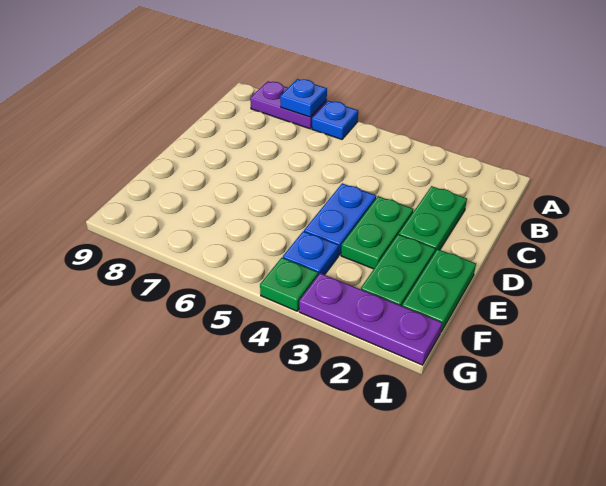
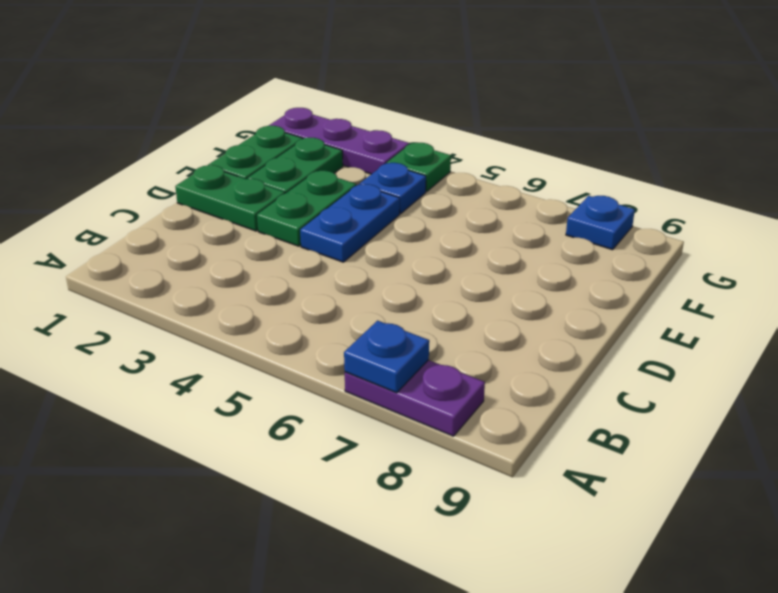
blue 1x1 plate [312,101,358,139] -> blue 1x1 plate moved to [566,196,635,250]
green 1x2 plate [399,186,467,252] -> green 1x2 plate turned to [175,165,285,231]

